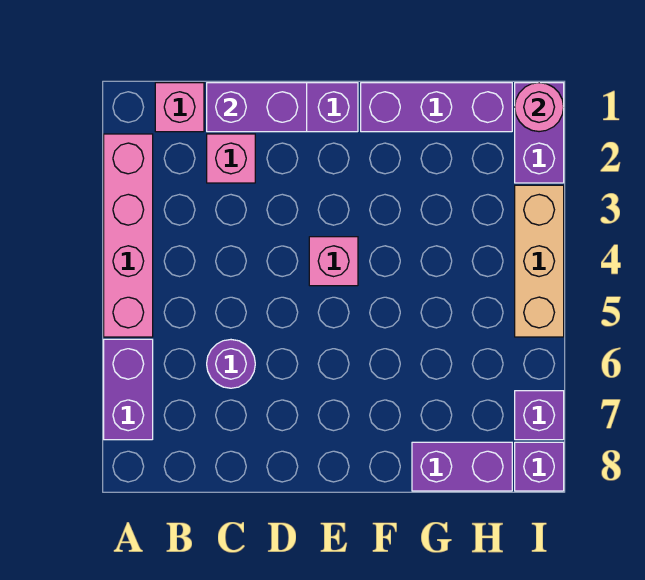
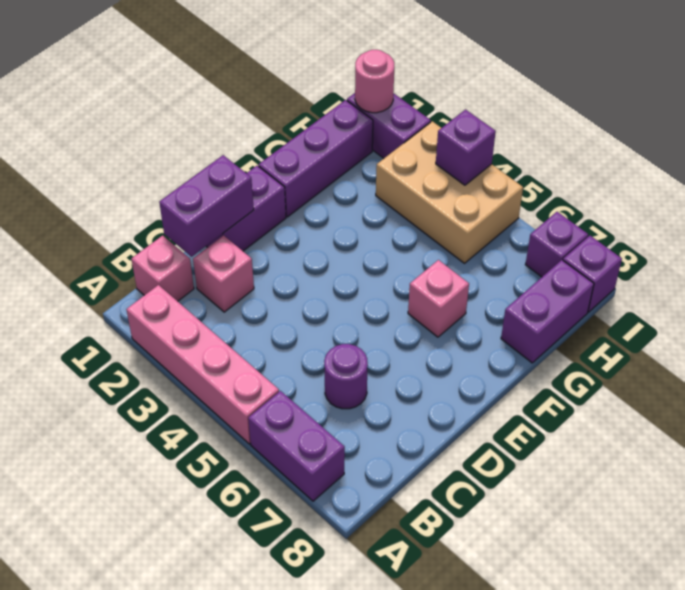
pink 1x1 brick [309,237,358,286] -> pink 1x1 brick moved to [408,260,469,337]
tan 1x3 brick [515,185,564,337] -> tan 2x3 brick [376,121,523,263]
none -> purple 1x1 brick [436,110,496,185]

